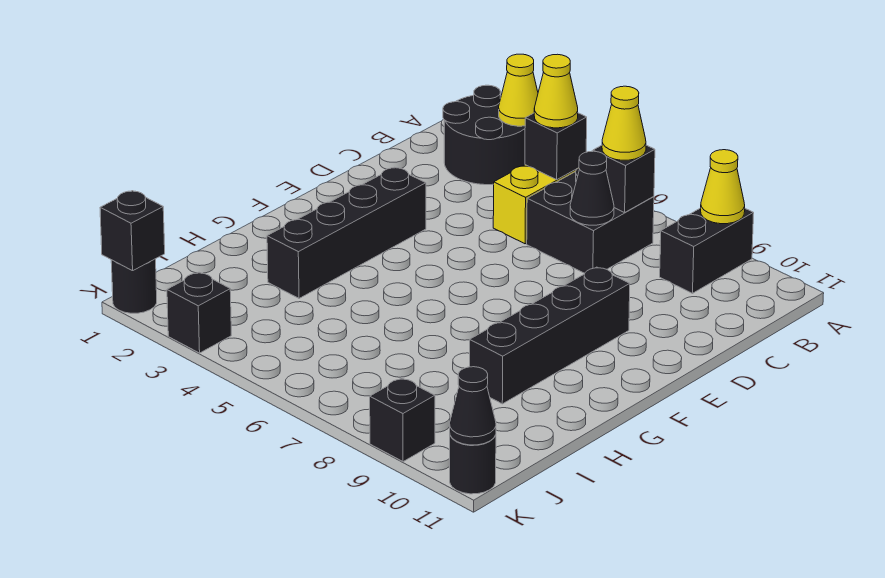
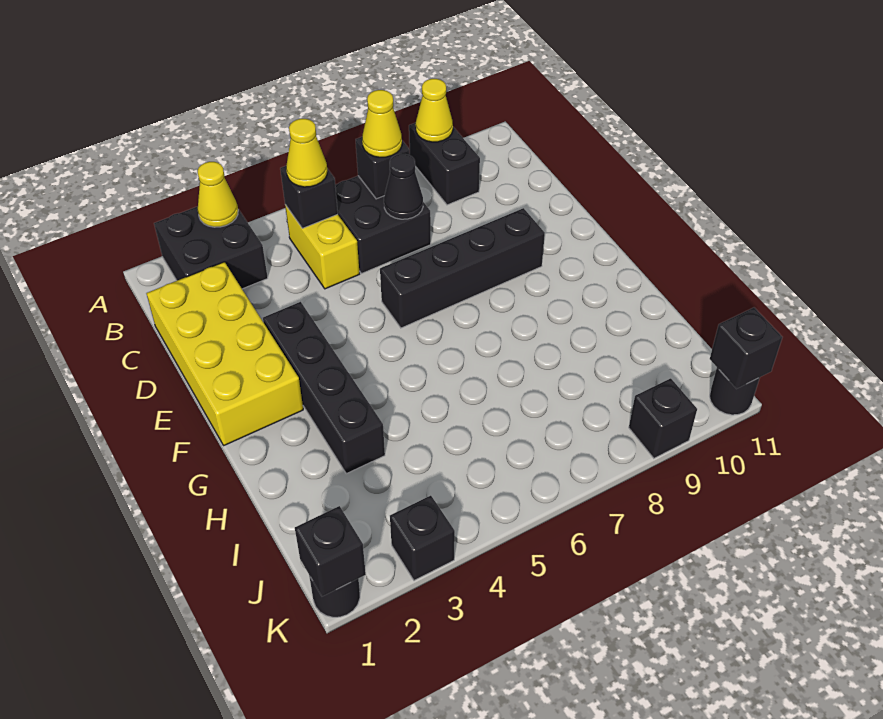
black 2x2 round brick [443,85,525,185] -> black 2x2 brick [154,206,268,289]
none -> yellow 2x4 brick [146,262,303,445]
black 1x4 brick [470,267,630,404] -> black 1x4 brick turned to [380,208,545,328]
black 1x1 cone [450,367,496,445] -> black 1x1 brick [710,308,782,389]

